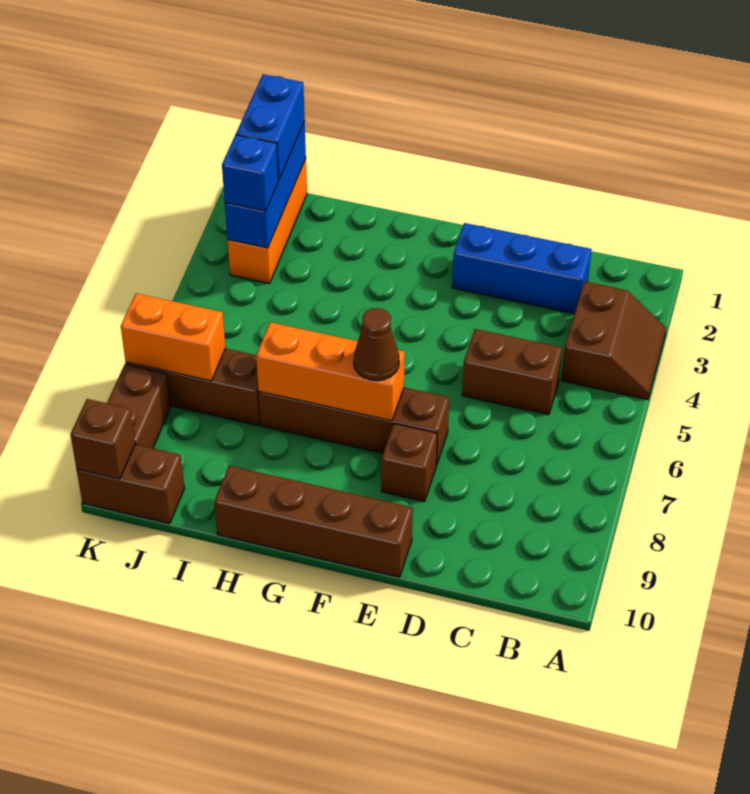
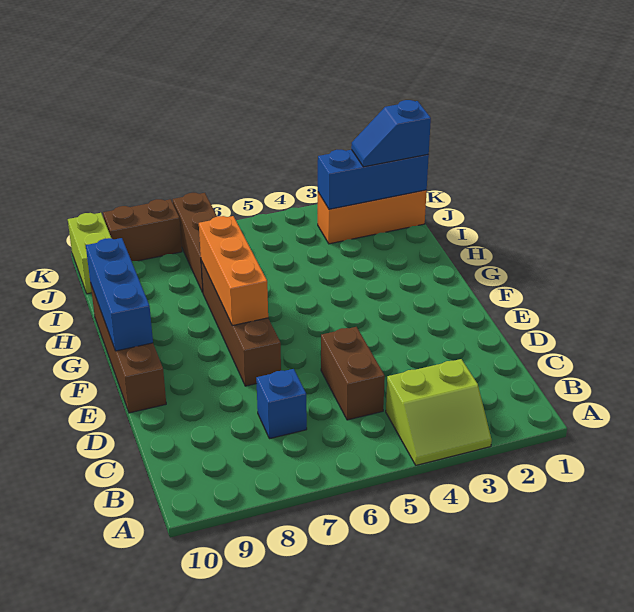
brown 2x2 slope [561,281,666,400] -> lime 2x2 slope [386,359,492,465]
blue 1x3 brick [452,223,592,314] -> blue 1x3 brick moved to [86,238,153,351]
brown 1x1 brick [381,424,437,502] -> none
brown 1x1 cone [354,308,399,381] -> none
blue 1x2 brick [236,74,305,179] -> blue 1x2 slope [351,100,431,167]
blue 1x1 brick [222,135,279,211] -> blue 1x1 brick moved to [256,369,307,439]
orange 1x2 brick [121,293,226,381] -> none
brown 1x2 brick [77,444,184,524] -> lime 1x2 brick [68,213,112,294]
brown 1x1 brick [70,399,135,479] -> none

